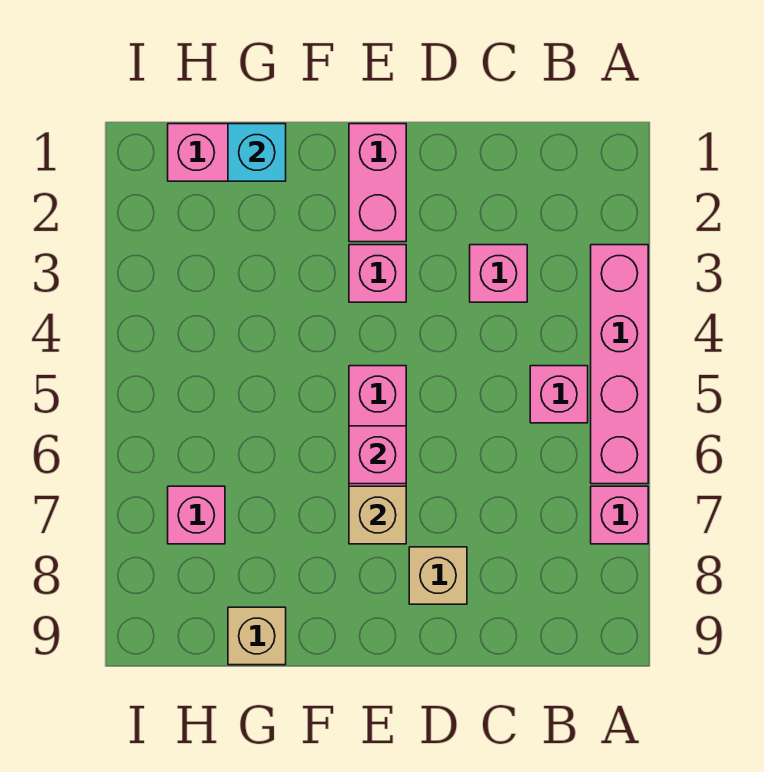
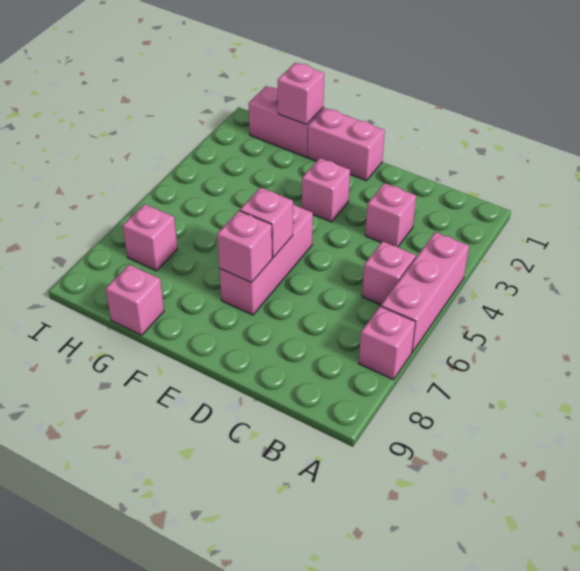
pink 1x4 brick [591,245,648,484] -> pink 1x3 brick [381,232,469,352]
tan 1x1 brick [409,547,467,604] -> none
pink 1x2 brick [349,124,406,242] -> pink 1x2 brick turned to [307,108,385,181]
tan 1x1 brick [349,486,406,544] -> pink 1x1 brick [217,211,272,282]
cyan 1x1 brick [228,124,286,181] -> pink 1x1 brick [278,63,324,125]
tan 1x1 brick [228,607,286,665] -> pink 1x1 brick [106,265,164,335]

